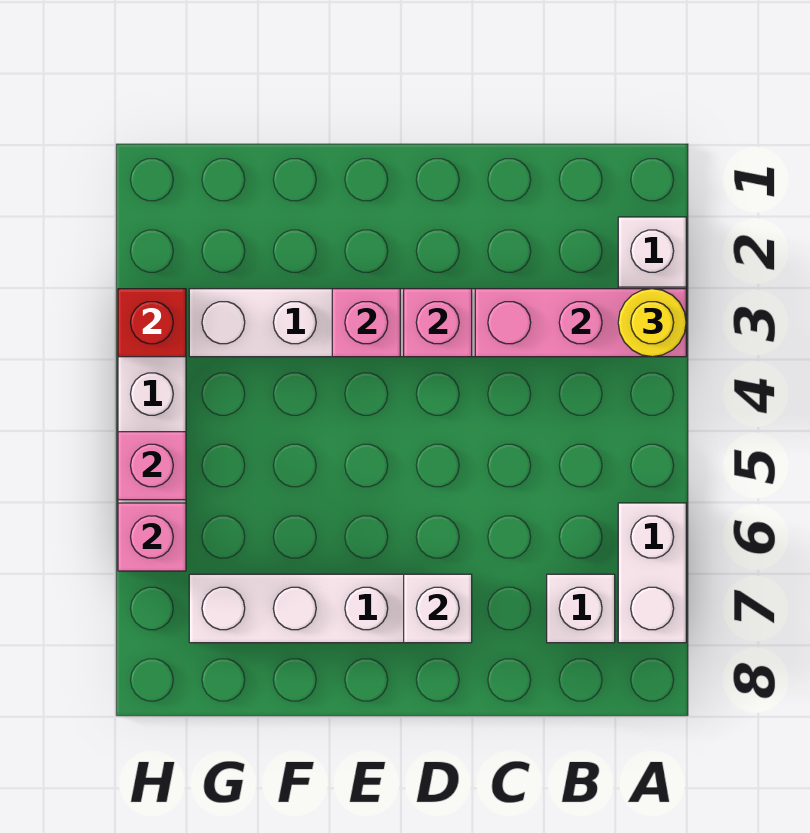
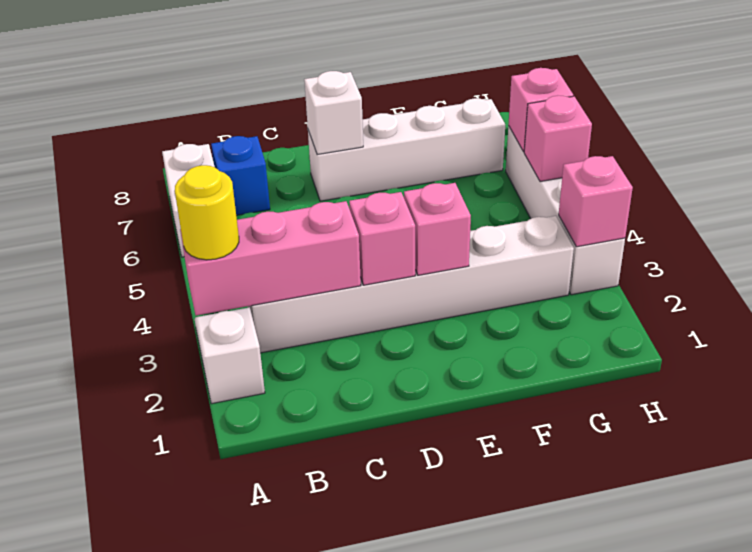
white 1x1 brick [547,574,615,643] -> blue 1x1 brick [211,136,270,215]
red 1x1 brick [118,289,186,357] -> pink 1x1 brick [559,156,633,247]

